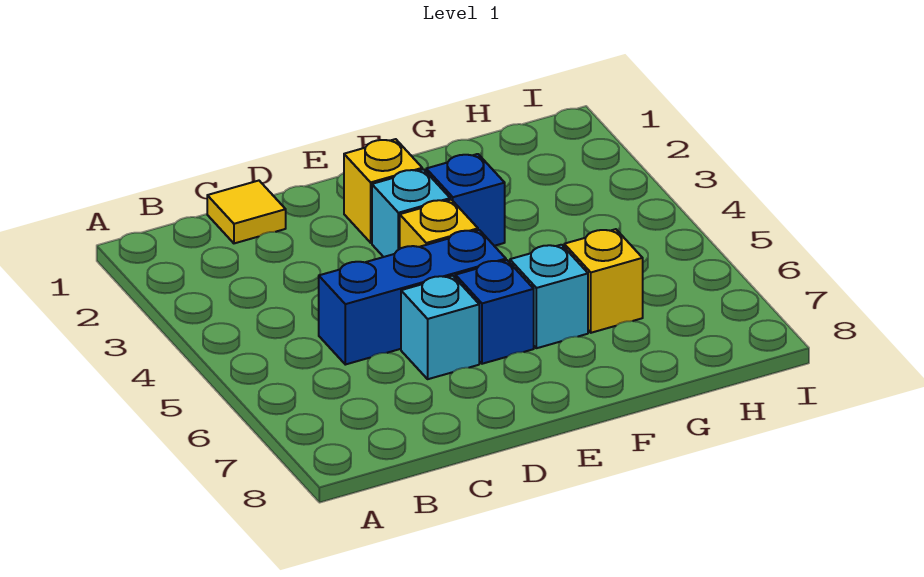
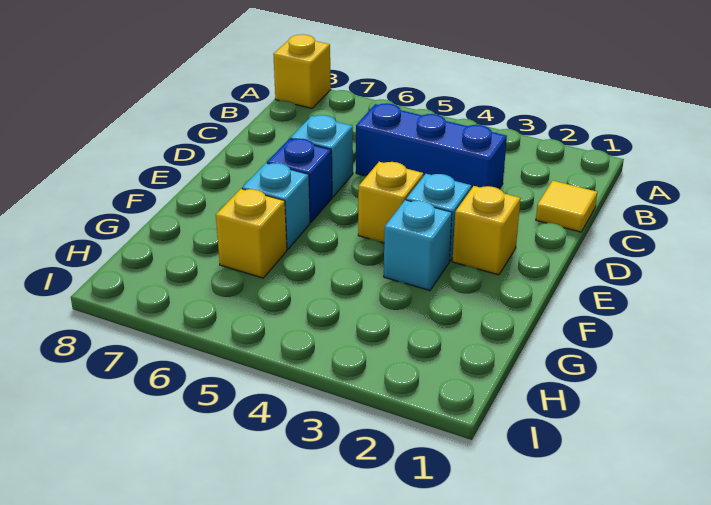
none -> yellow 1x1 brick [273,34,331,109]
blue 1x3 brick [319,230,506,365] -> blue 1x3 brick turned to [356,103,507,189]
blue 1x1 brick [426,154,505,246] -> cyan 1x1 brick [384,200,452,291]

